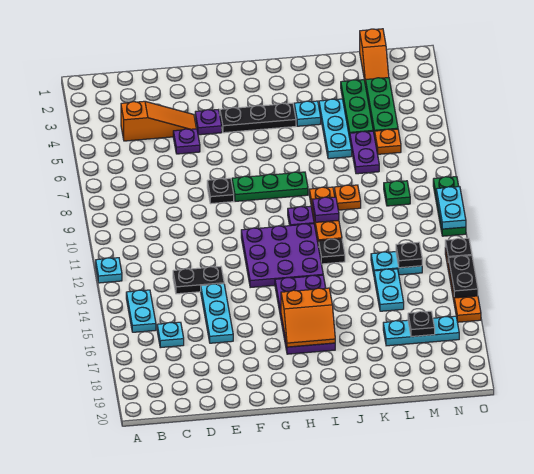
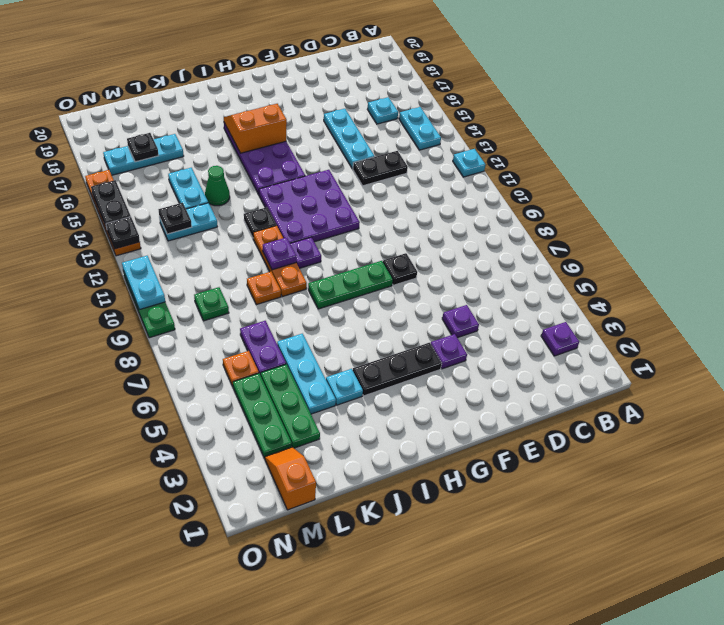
none -> purple 1x1 plate [541,322,579,356]
orange 1x3 slope [121,101,196,141] -> none
none -> green 1x1 cone [205,166,230,206]

